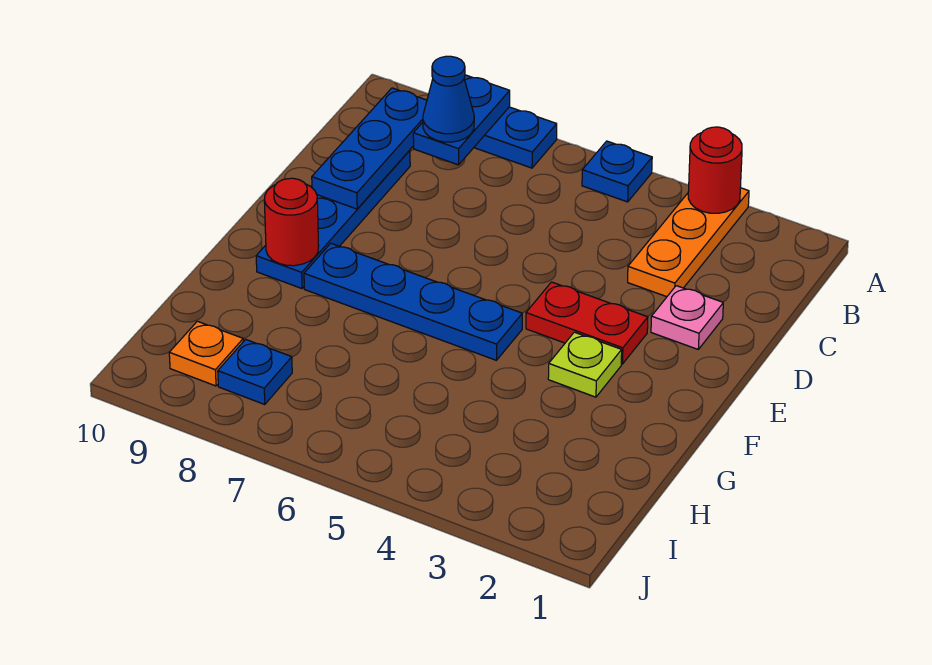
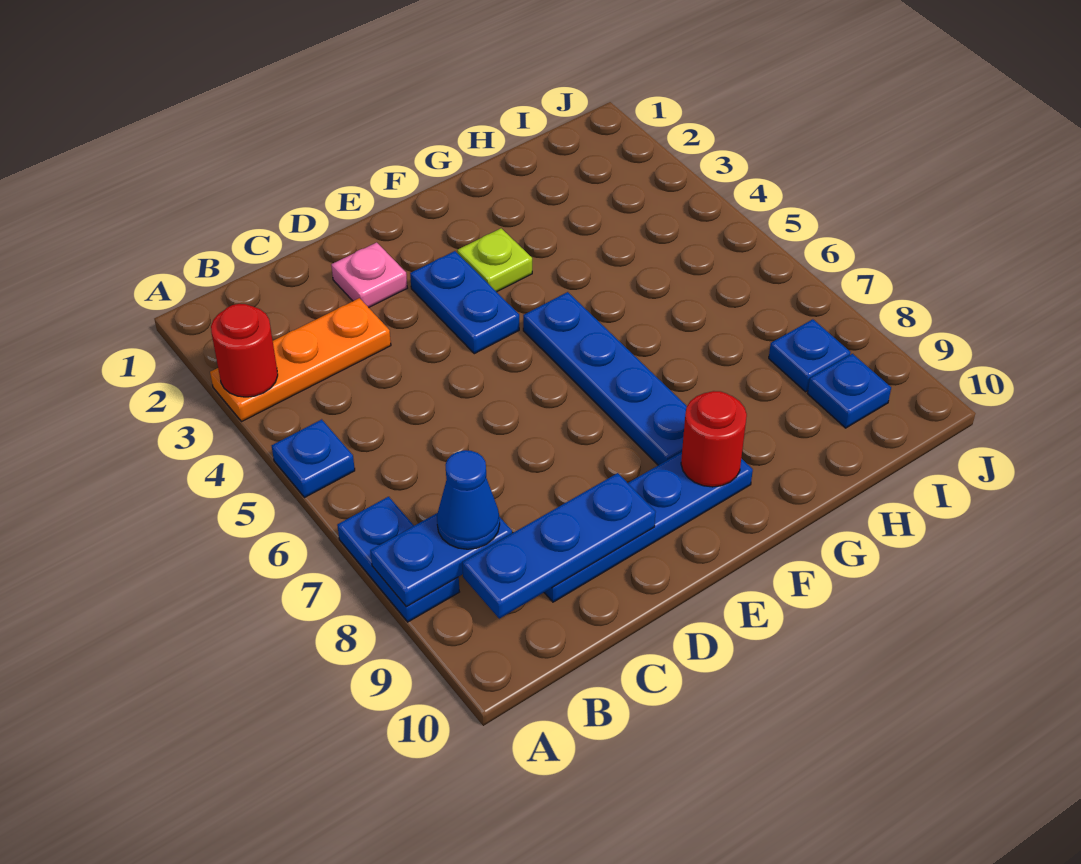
red 1x2 plate [526,282,648,364] -> blue 1x2 plate [410,251,519,354]
orange 1x1 plate [169,321,243,386] -> blue 1x1 plate [807,354,891,428]

